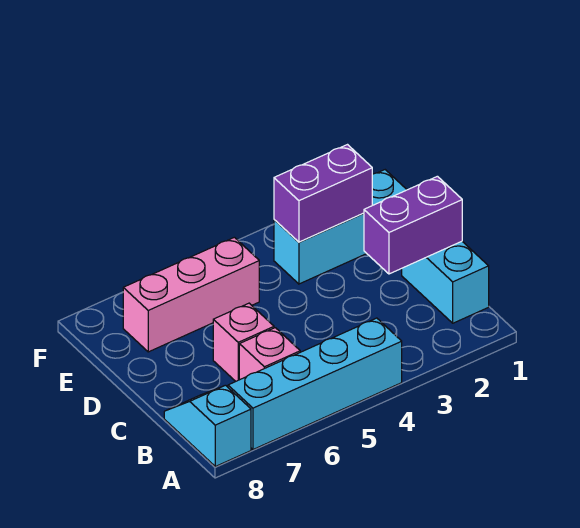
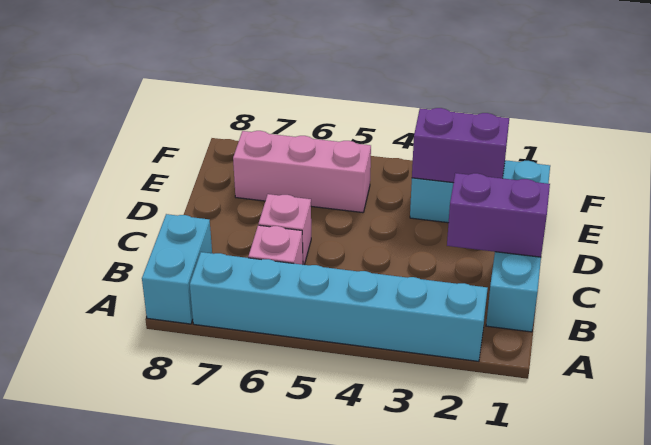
cyan 1x4 brick [228,318,402,450] -> cyan 1x6 brick [190,252,488,361]
cyan 1x2 slope [164,385,251,466] -> cyan 1x2 brick [142,214,212,324]

